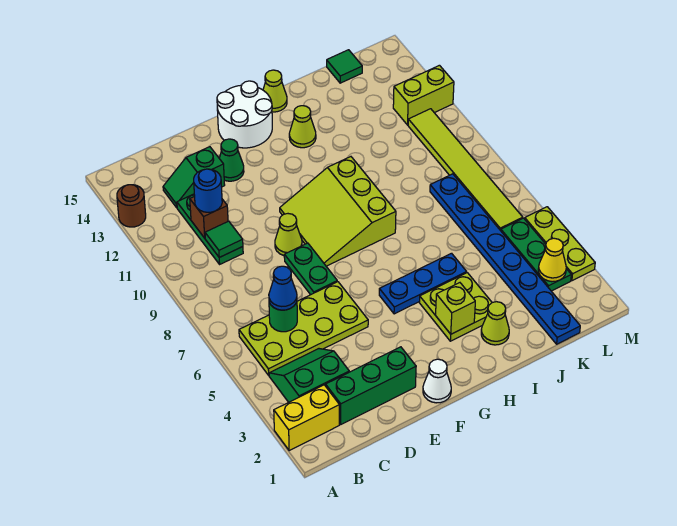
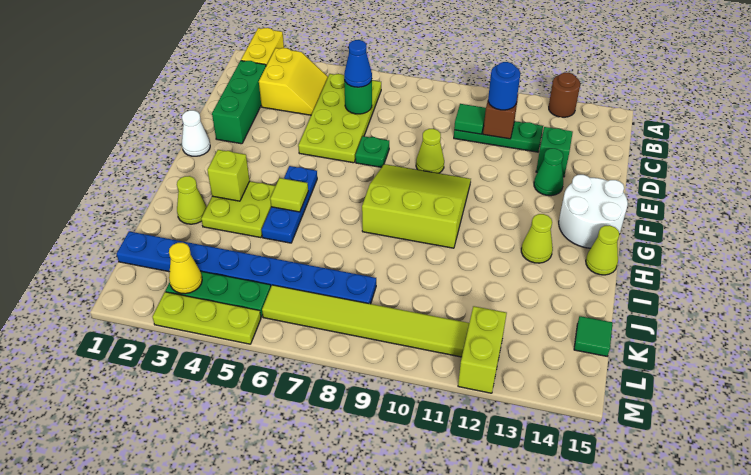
green 2x2 slope [269,349,349,402] -> yellow 2x2 slope [259,48,328,115]
green 1x2 plate [284,243,337,295] -> green 1x1 plate [355,136,389,167]
none -> lime 1x1 tile [270,178,308,212]

